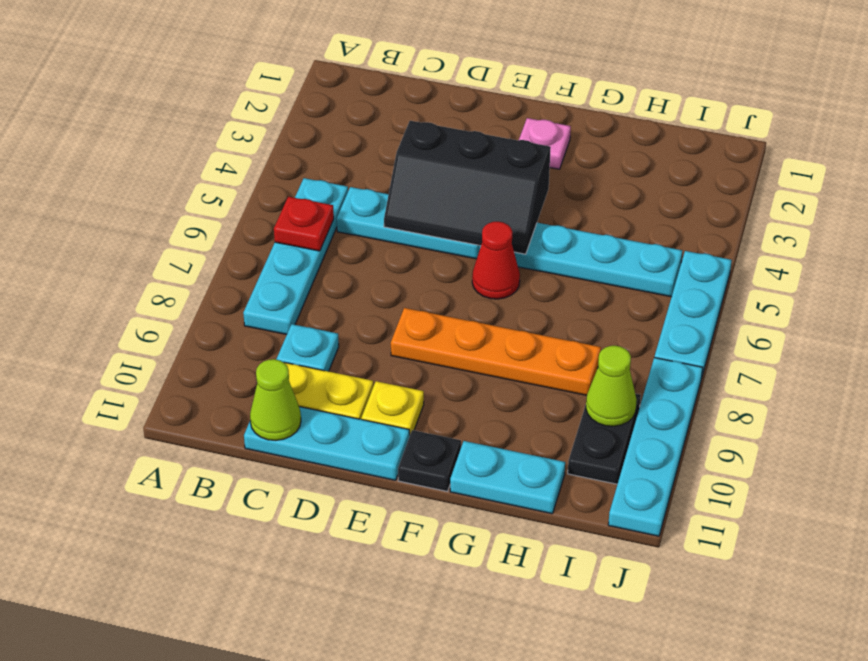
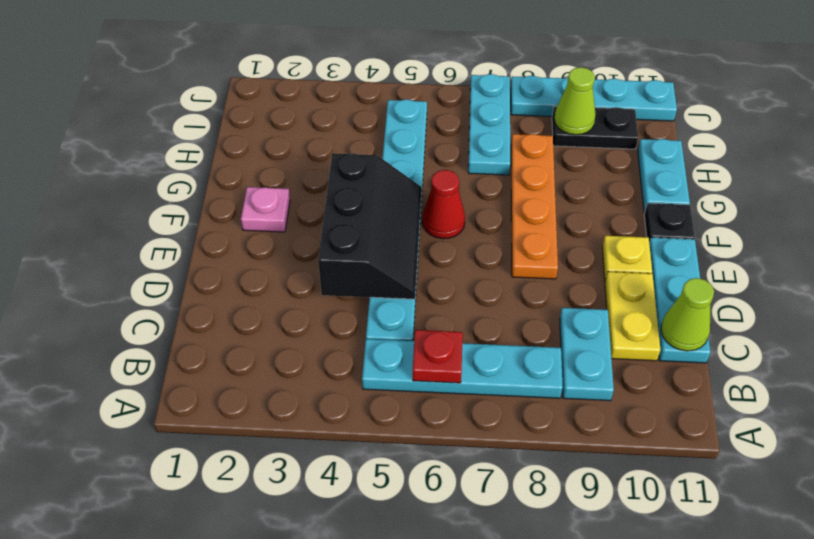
cyan 1x1 plate [276,324,339,371] -> cyan 1x2 plate [560,308,614,401]
cyan 1x3 plate [654,251,732,379] -> cyan 1x3 plate turned to [468,74,510,175]

